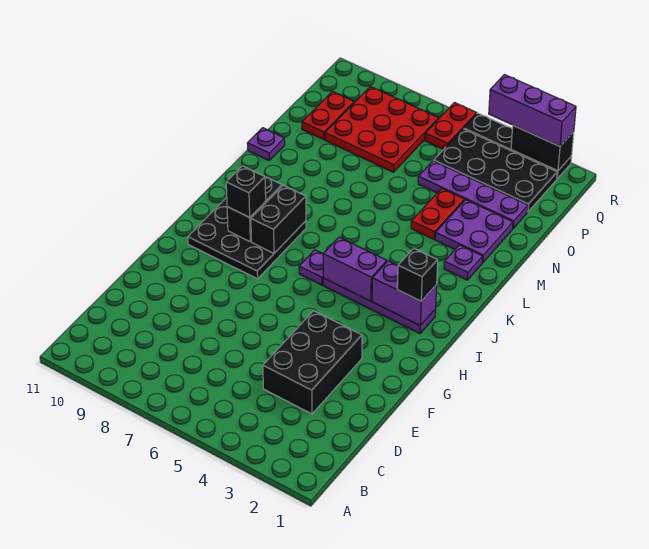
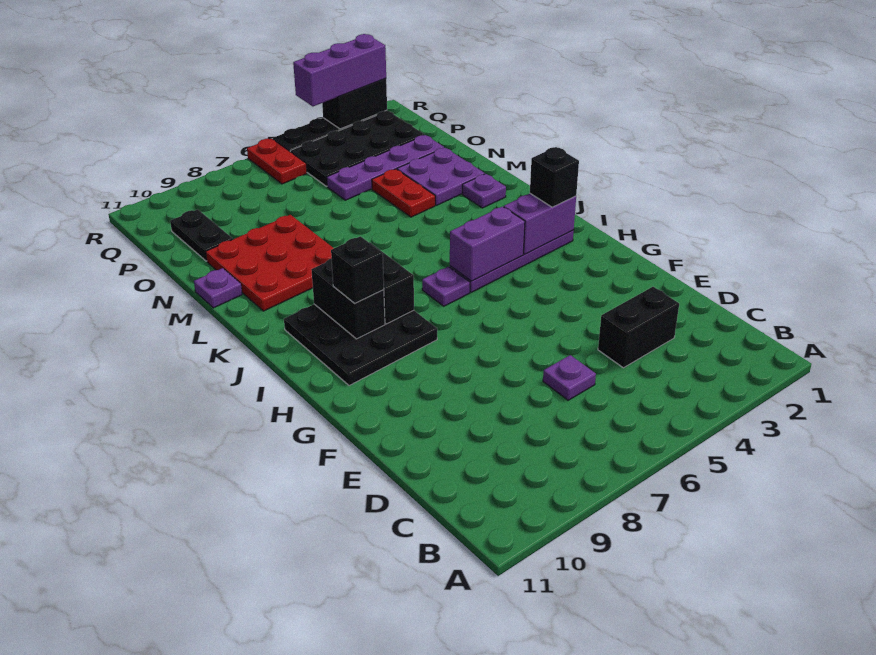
black 2x3 brick [263,311,362,414] -> black 1x2 brick [598,287,679,368]
none -> purple 1x1 plate [543,355,596,400]
red 3x3 plate [325,87,438,172] -> red 3x3 plate moved to [206,215,333,311]
red 1x2 plate [302,92,354,140] -> black 1x2 plate [170,209,233,261]

